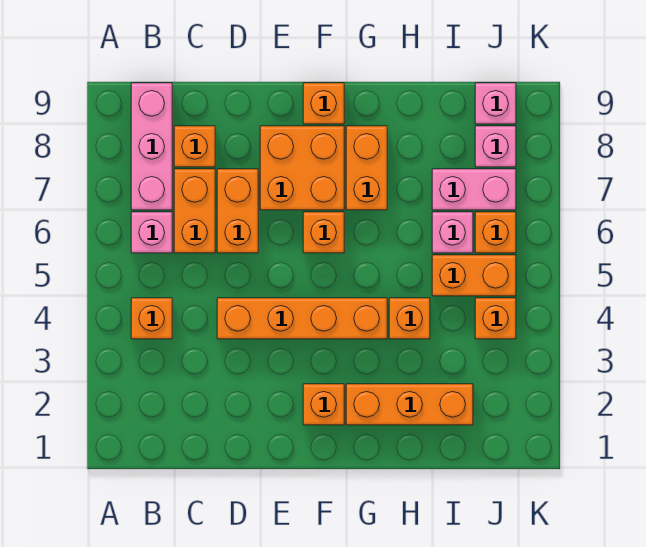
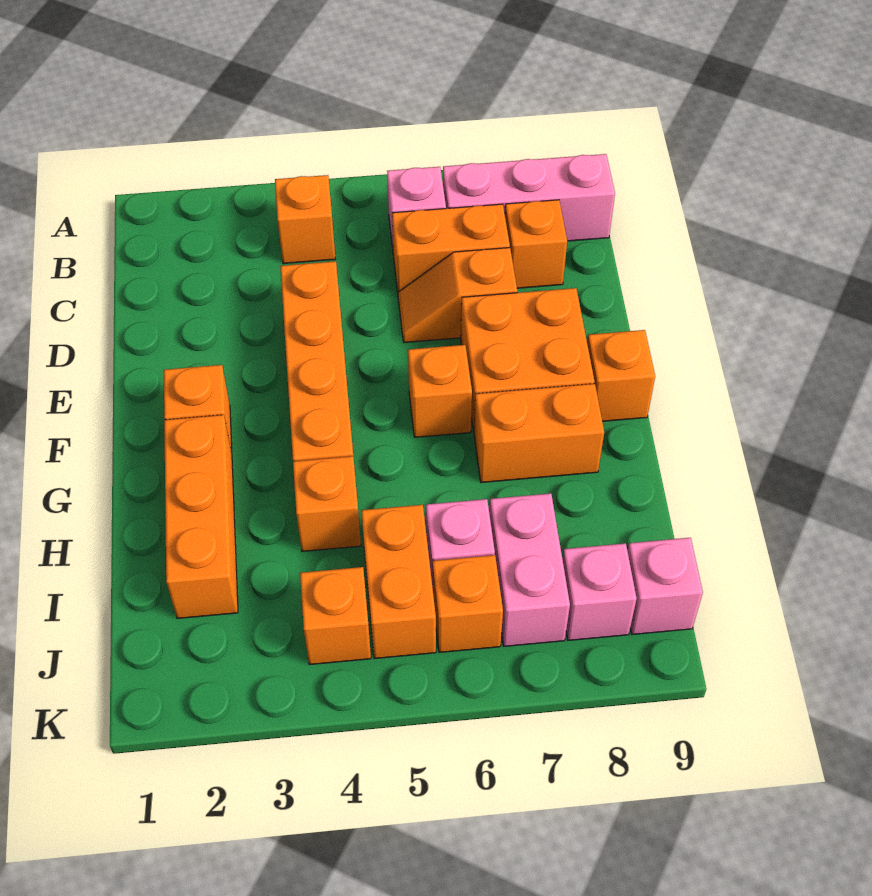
orange 1x2 brick [217,169,258,253] -> orange 1x2 slope [398,248,517,343]

